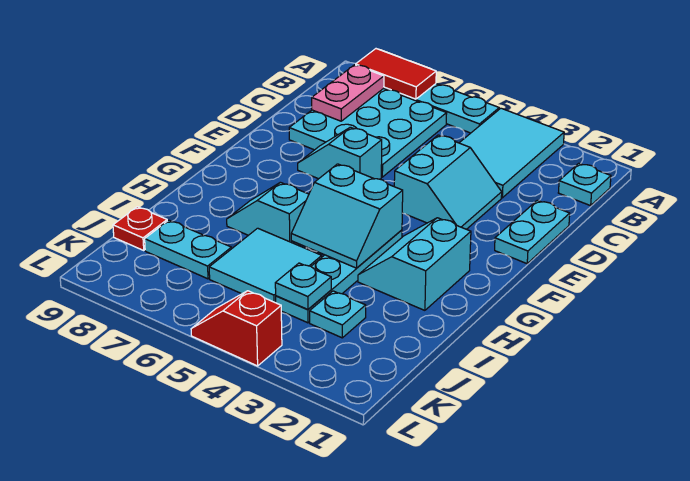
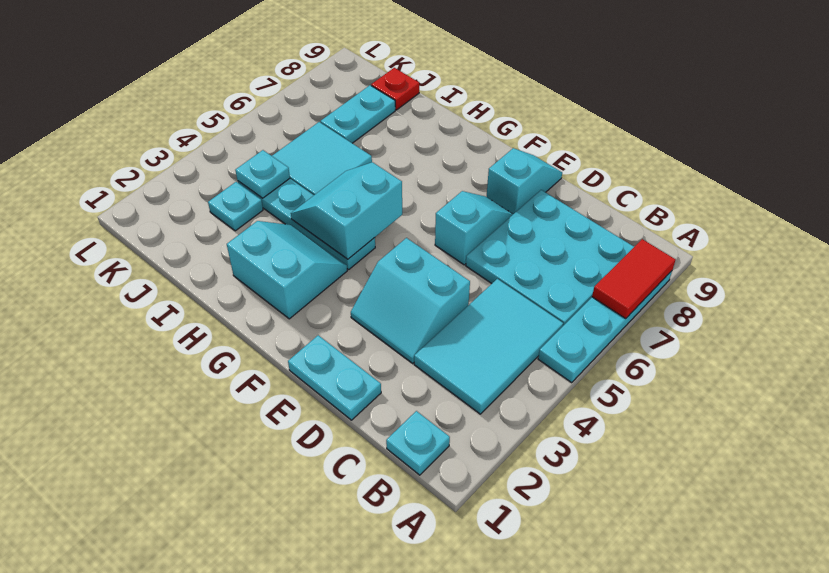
cyan 2x3 tile [460,108,564,198] -> cyan 2x3 tile turned to [414,279,563,414]
pink 1x2 plate [312,65,384,121] -> none
cyan 1x2 slope [227,182,309,246] -> cyan 1x2 slope moved to [487,148,562,214]
red 1x2 slope [191,291,282,366] -> none

